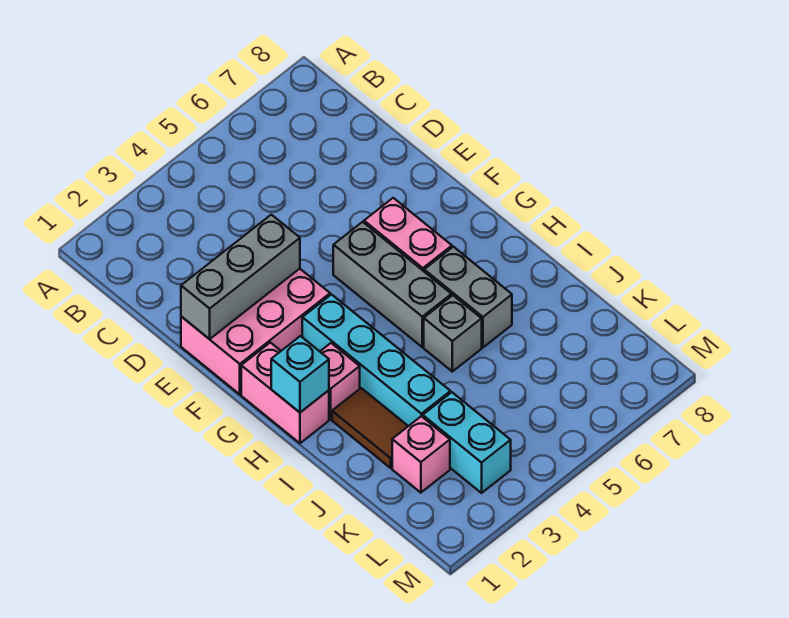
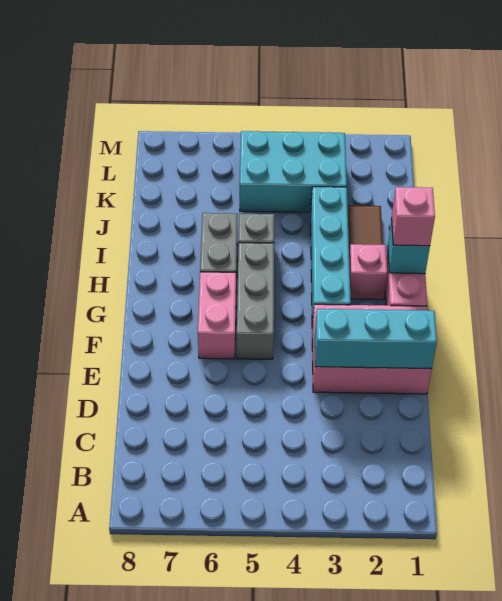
grey 1x3 brick [181,215,300,339] -> cyan 1x3 brick [315,309,437,369]
pink 1x1 brick [392,416,450,493] -> pink 1x1 brick moved to [392,187,435,246]
cyan 1x2 brick [423,392,511,493] -> cyan 2x3 brick [240,131,347,212]

